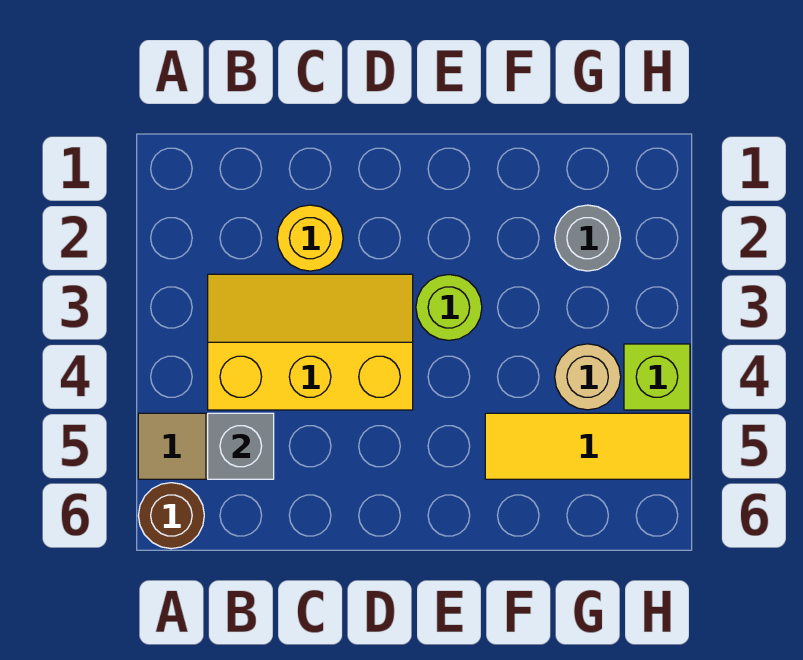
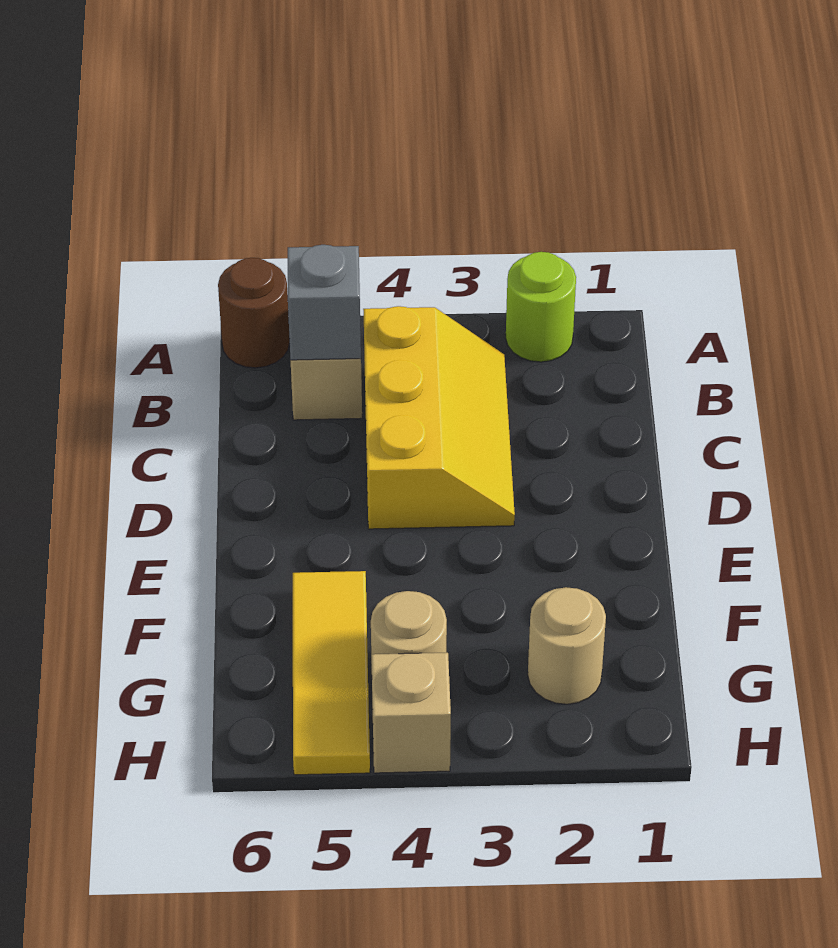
yellow 1x1 round brick [277,205,343,271] -> none
lime 1x1 round brick [416,275,482,340] -> lime 1x1 round brick moved to [506,252,576,362]
grey 1x1 round brick [555,205,621,271] -> tan 1x1 round brick [528,587,606,704]
lime 1x1 brick [624,344,690,410] -> tan 1x1 brick [371,653,451,773]

